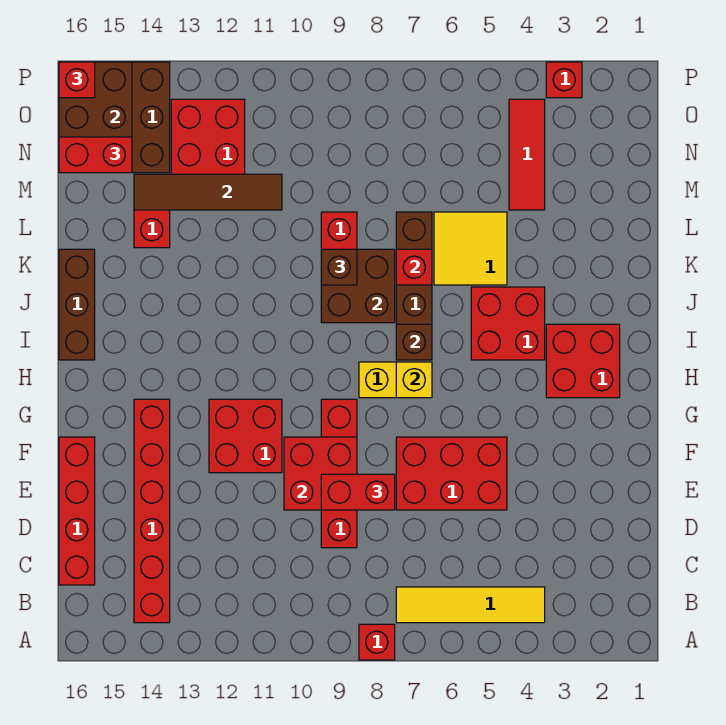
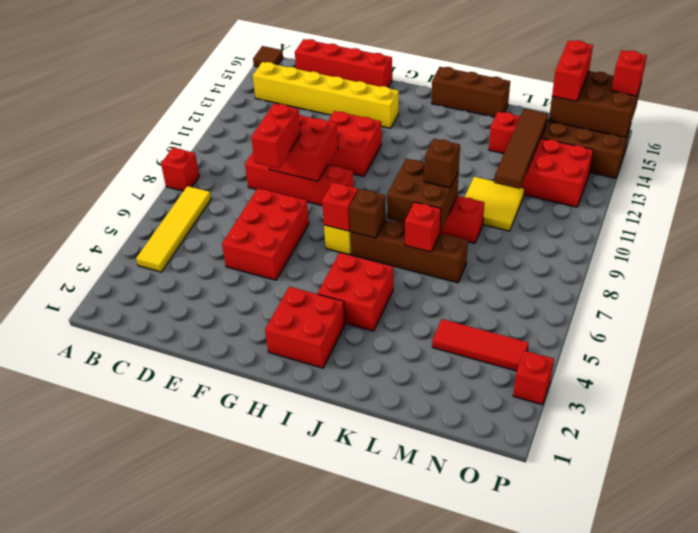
none -> brown 1x1 tile [253,46,283,67]
red 1x6 brick [134,399,170,623] -> yellow 1x6 brick [253,62,399,128]
yellow 1x1 brick [396,362,432,398] -> red 1x1 brick [322,182,358,231]
yellow 2x2 tile [434,212,507,285] -> yellow 2x2 tile moved to [465,177,525,231]

